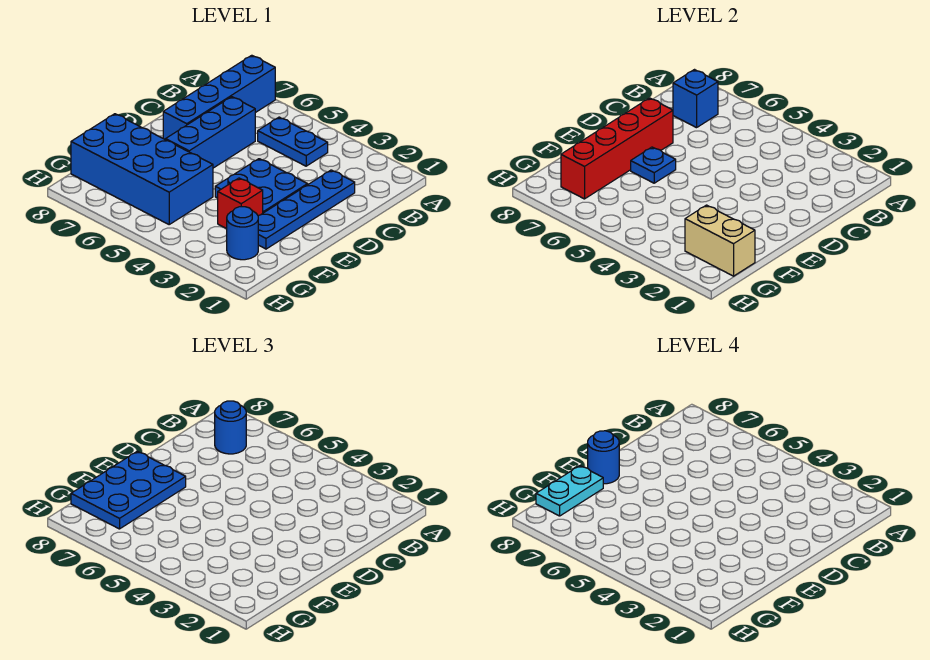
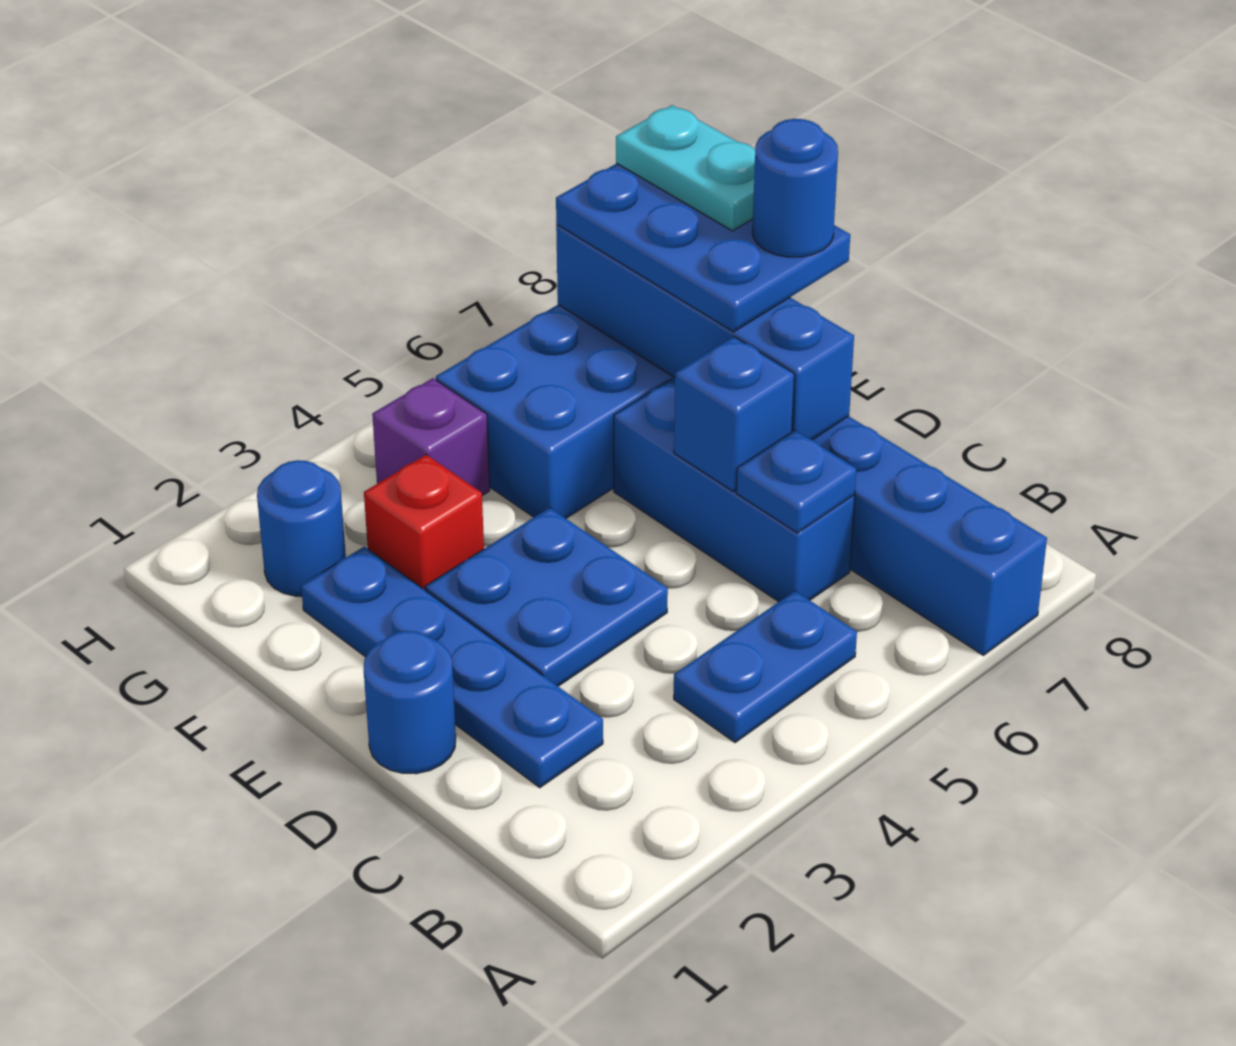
blue 1x1 brick [673,70,718,128] -> blue 1x1 brick moved to [674,337,794,491]
blue 1x1 round brick [215,401,246,454] -> blue 1x1 round brick moved to [364,631,456,774]
red 1x4 brick [561,98,673,199] -> blue 1x4 brick [556,225,854,440]
blue 1x1 plate [631,147,676,183] -> blue 1x1 plate moved to [736,430,856,533]
tan 1x2 brick [685,205,755,276] -> none
none -> purple 1x1 brick [372,378,490,496]

